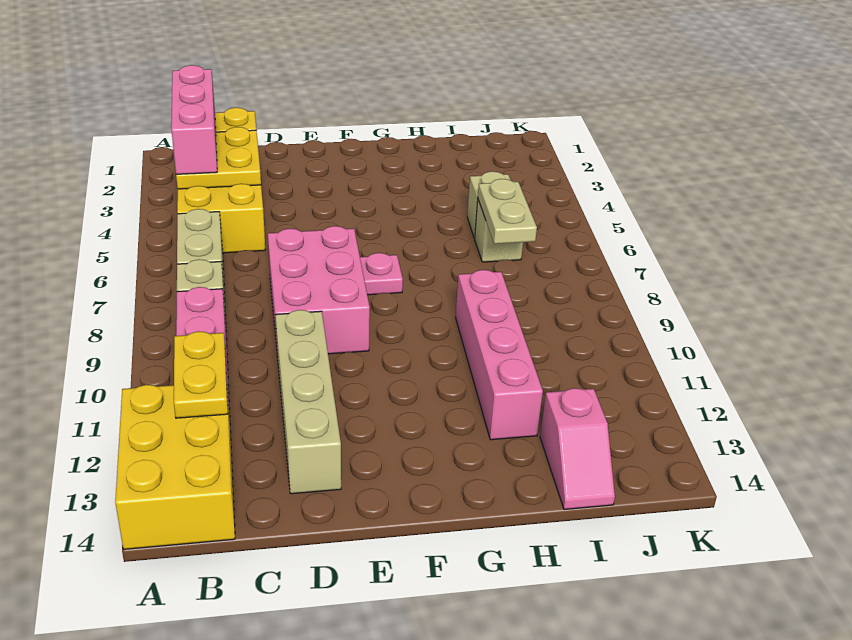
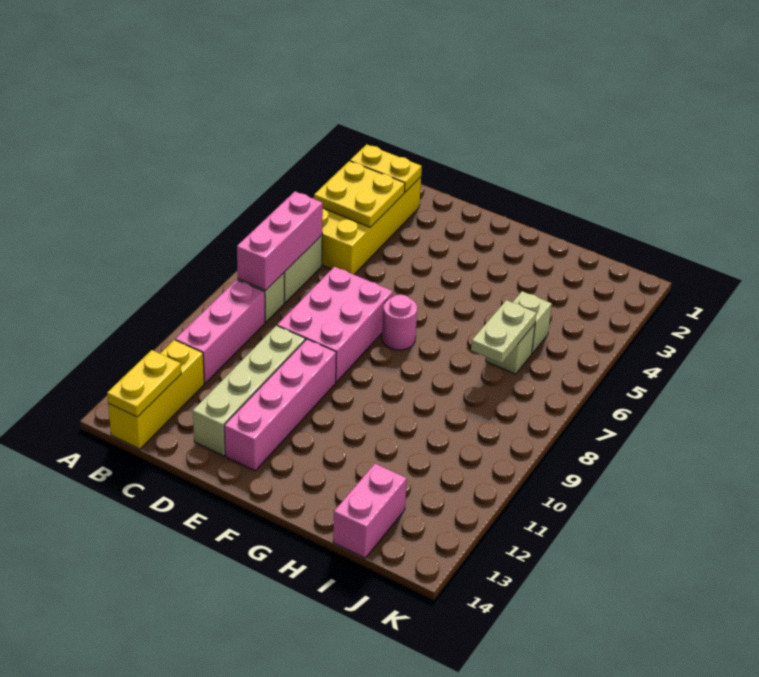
yellow 2x3 brick [115,385,235,549] -> yellow 1x3 brick [108,340,204,449]
pink 1x3 brick [171,65,217,174] -> pink 1x3 brick moved to [237,192,323,290]
yellow 1x2 plate [174,331,228,418] -> yellow 1x2 plate moved to [107,350,181,417]
pink 1x1 plate [360,253,403,295] -> pink 1x1 round brick [382,295,417,350]
pink 1x4 brick [456,270,543,440] -> pink 1x4 brick moved to [224,339,336,471]
pink 1x2 slope [540,388,615,509] -> pink 1x2 brick [333,464,407,558]

